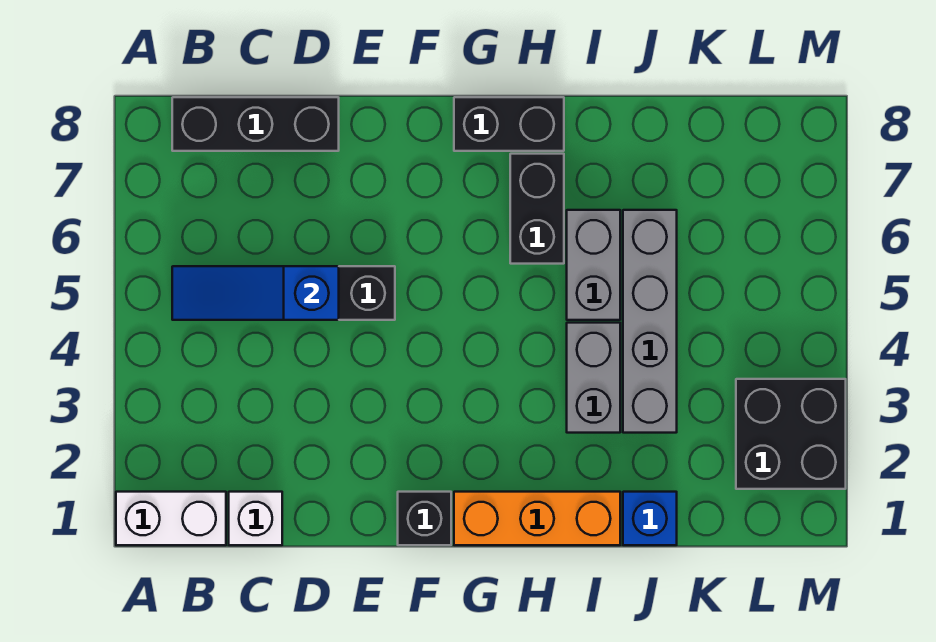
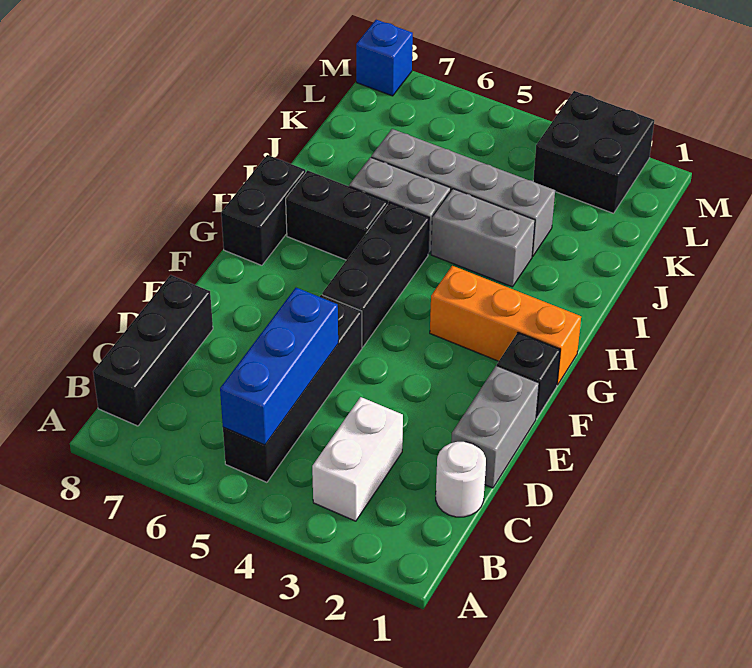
white 1x2 brick [116,492,226,545] -> white 1x2 brick moved to [312,397,403,521]
blue 1x3 slope [172,266,339,320] -> blue 1x3 brick [220,288,338,445]
white 1x1 brick [229,492,282,545] -> white 1x1 round brick [436,442,486,517]
none -> grey 1x2 brick [451,366,539,488]
none -> black 1x3 brick [322,202,429,347]
orange 1x3 brick [454,492,620,545] -> orange 1x3 brick turned to [430,266,581,385]
blue 1x1 brick [623,492,677,545] -> blue 1x1 brick moved to [356,20,413,96]

